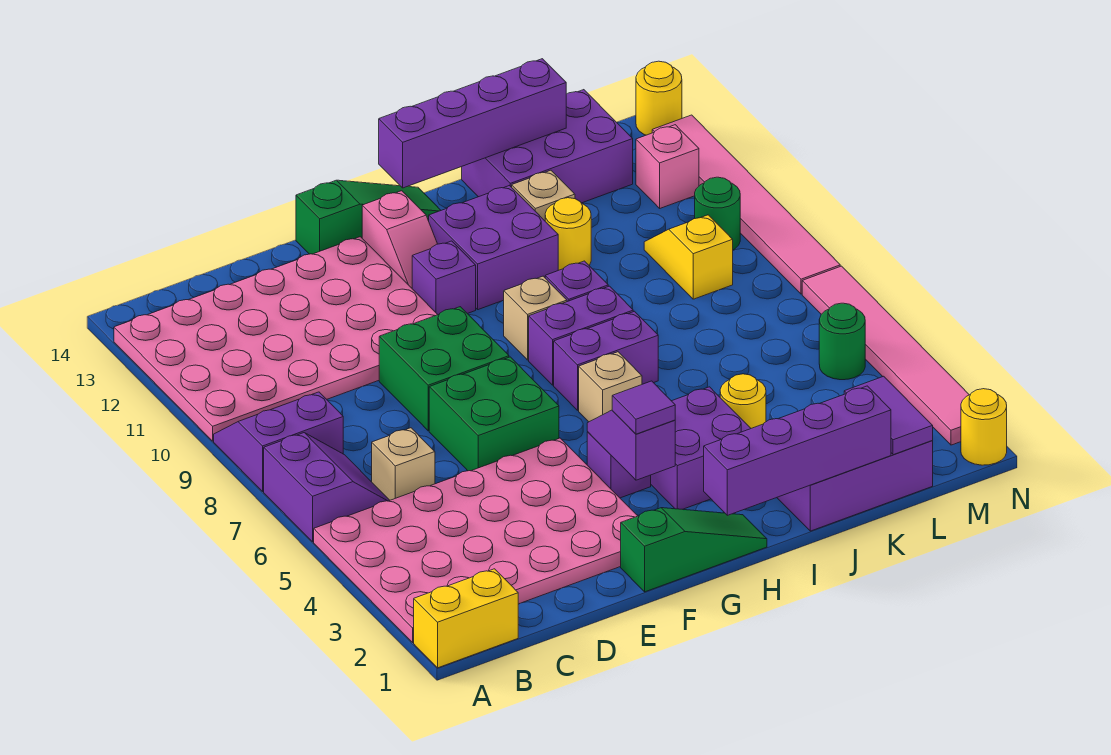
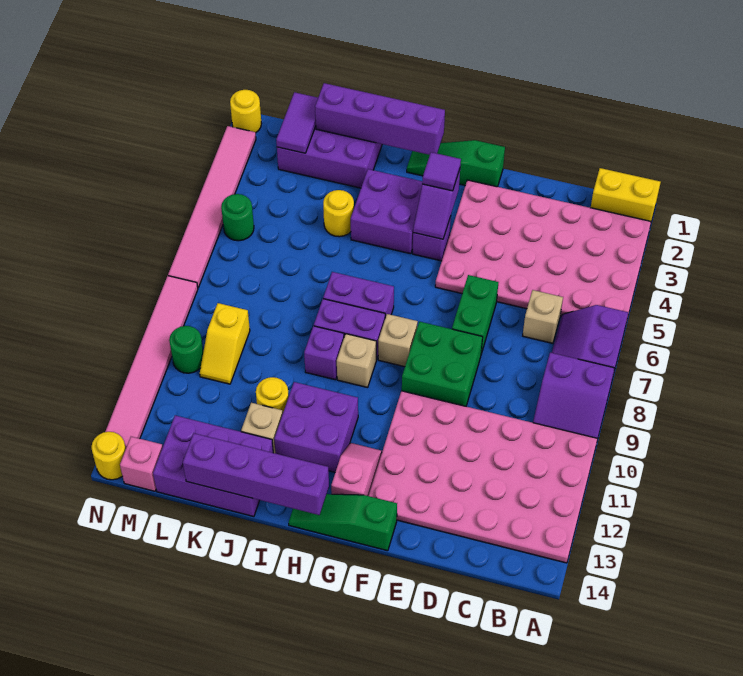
green 2x2 brick [429,357,559,471] -> green 1x2 brick [452,275,498,354]
purple 1x1 brick [412,241,476,315] -> none
tan 1x1 brick [579,352,642,422] -> tan 1x1 brick moved to [378,314,418,367]
pink 1x1 brick [636,125,699,208] -> pink 1x1 brick moved to [120,437,163,491]

